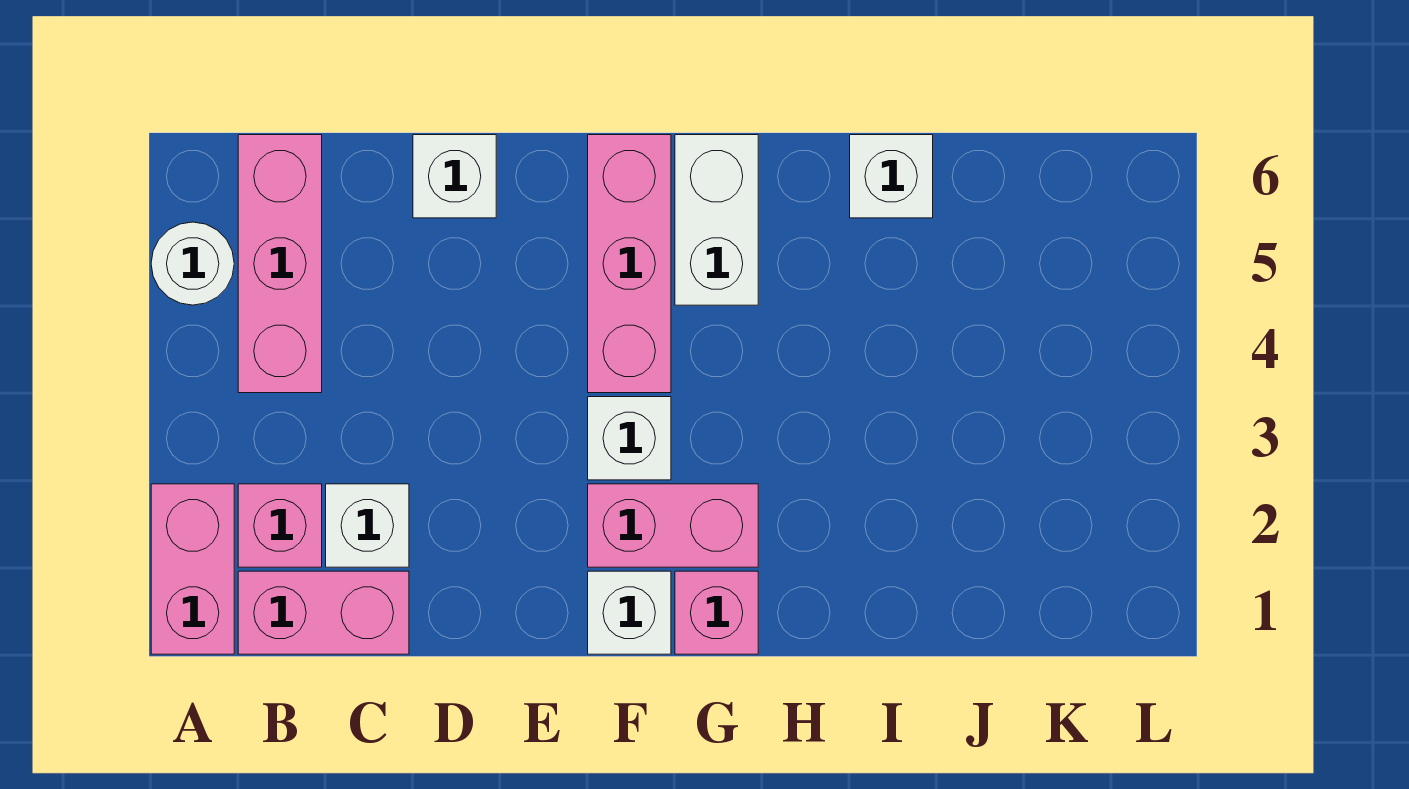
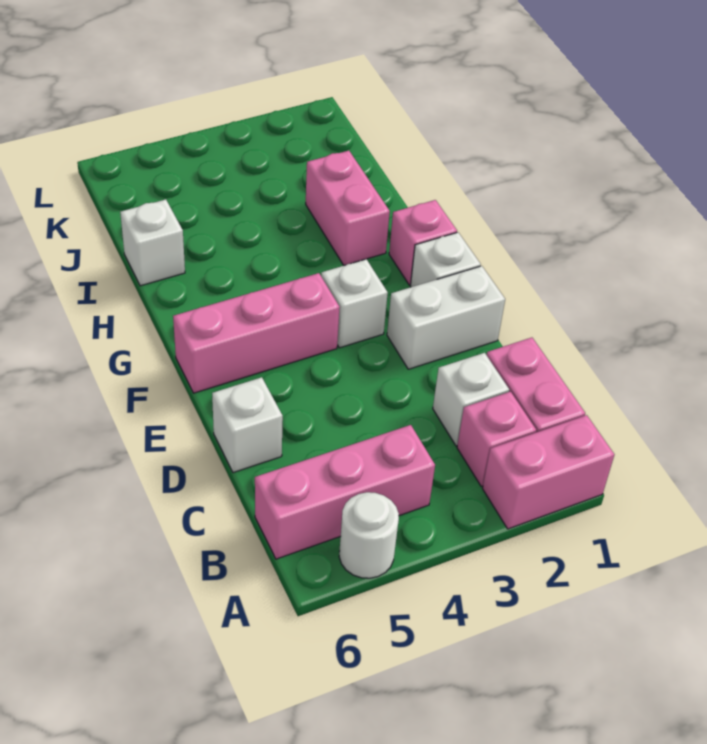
pink 1x2 brick [588,484,758,567] -> pink 1x2 brick moved to [306,151,390,265]
white 1x2 brick [675,135,758,305] -> white 1x2 brick moved to [387,266,505,369]

